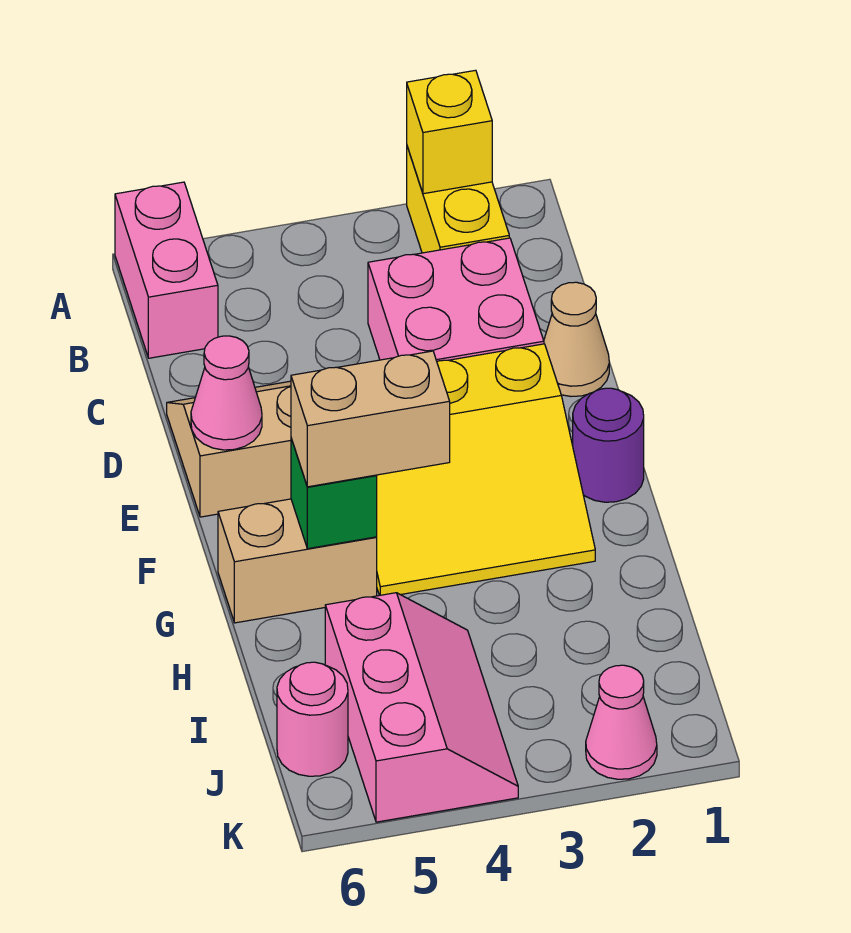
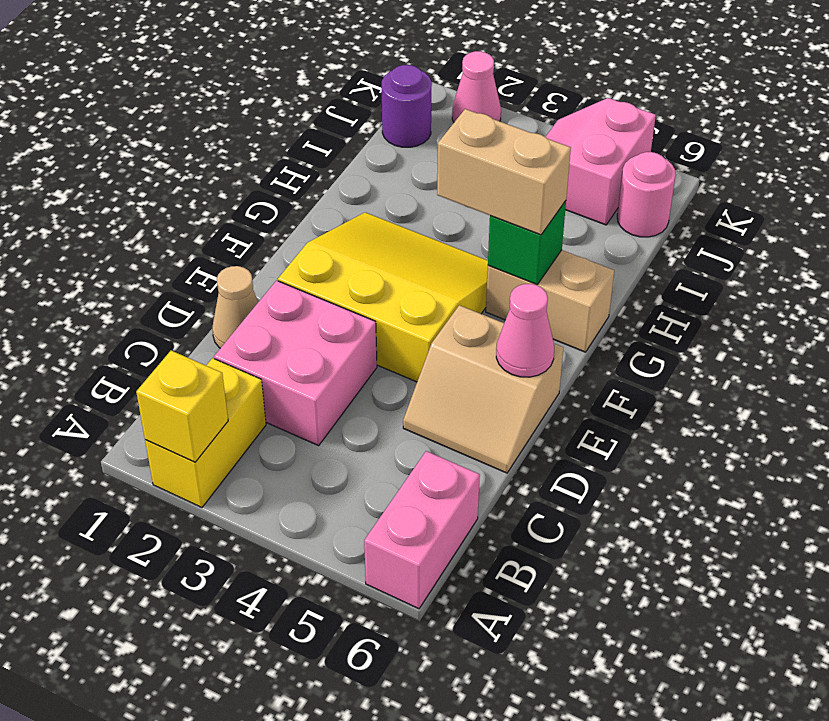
purple 1x1 round brick [573,388,644,502] -> purple 1x1 round brick moved to [382,65,432,147]
pink 2x3 slope [325,593,518,822] -> pink 2x2 slope [546,98,656,225]

